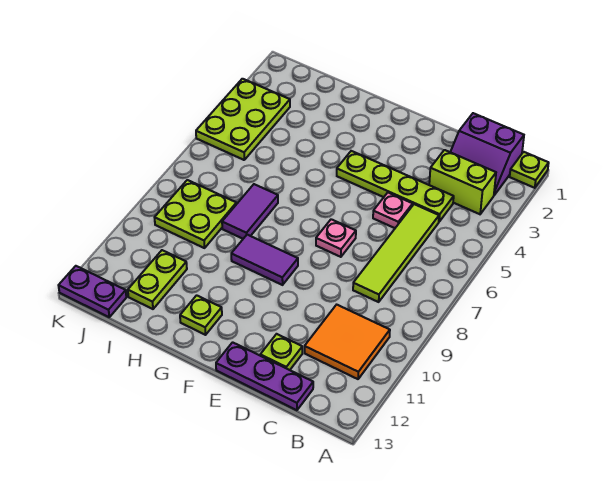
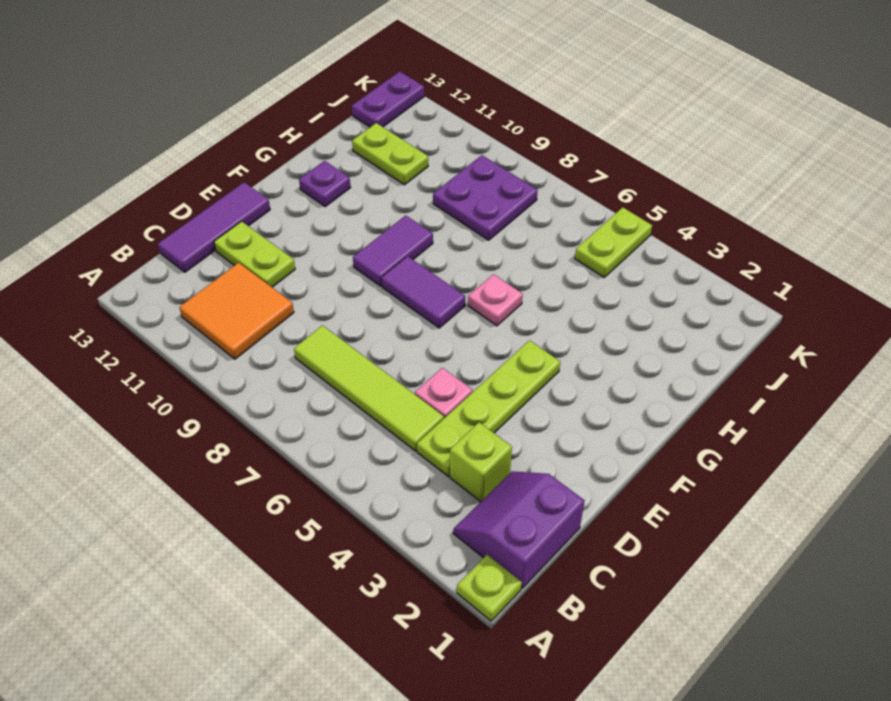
lime 1x2 brick [429,150,496,214] -> lime 1x1 brick [450,422,512,502]
purple 1x3 plate [216,342,313,410] -> purple 1x3 tile [158,182,270,272]
lime 1x1 plate [260,334,302,370] -> lime 1x2 plate [214,221,295,287]
pink 1x1 plate [316,219,356,257] -> pink 1x1 plate moved to [468,274,523,326]
lime 1x1 plate [180,295,222,335] -> purple 1x1 plate [299,161,351,207]
purple 1x2 tile [222,184,278,239] -> purple 1x2 tile moved to [381,256,465,328]
lime 2x2 plate [155,180,236,248] -> purple 2x2 plate [433,155,538,240]
lime 2x3 plate [196,79,290,160] -> lime 1x2 plate [575,207,652,277]

